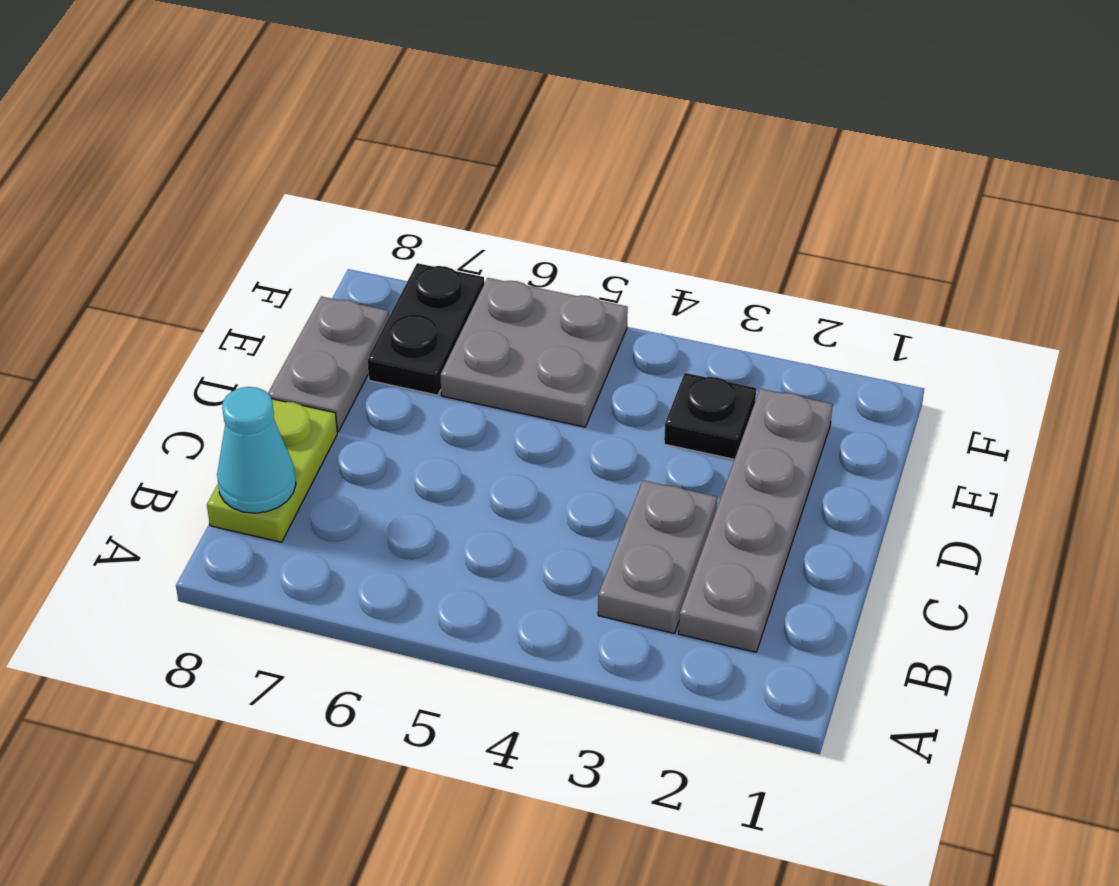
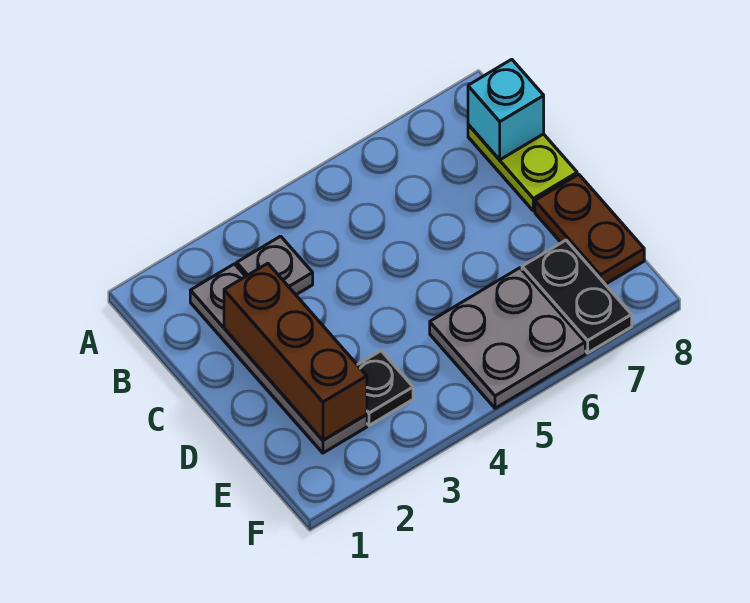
grey 1x2 plate [598,480,717,633] -> grey 1x1 plate [237,236,313,295]
cyan 1x1 cone [217,387,296,513] -> cyan 1x1 brick [468,59,544,160]
none -> brown 1x3 brick [224,263,367,440]
grey 1x2 plate [268,296,389,432] -> brown 1x2 plate [535,174,644,284]

